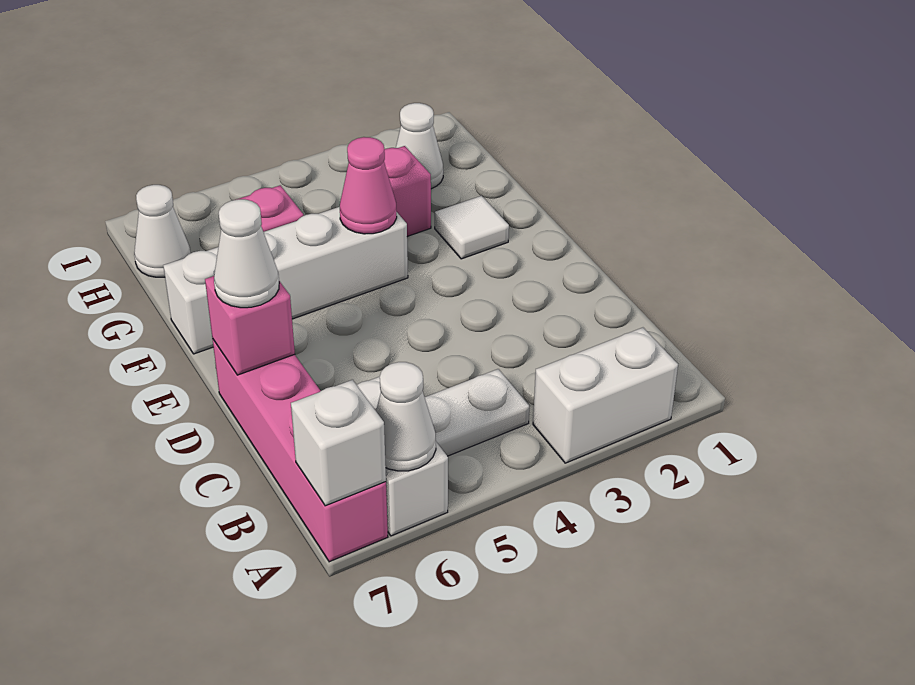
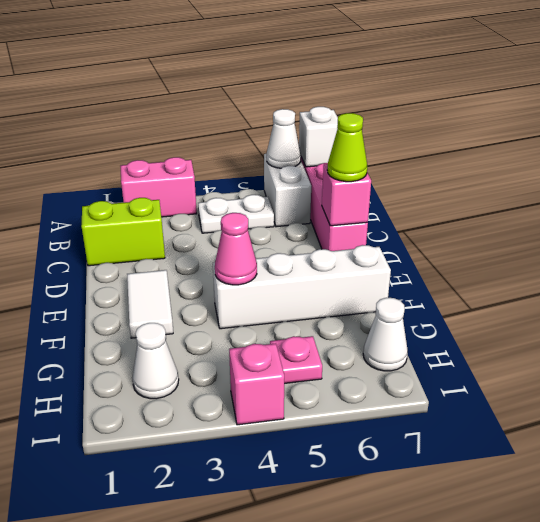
white 1x2 brick [533,328,678,463] -> pink 1x2 brick [120,157,197,217]
none -> lime 1x2 brick [81,198,165,266]
white 1x1 cone [214,199,279,308] -> lime 1x1 cone [327,113,367,182]
white 1x1 tile [435,196,509,259] -> white 1x2 tile [127,270,173,338]
pink 1x1 brick [384,146,431,236] -> pink 1x1 brick moved to [229,343,284,425]

